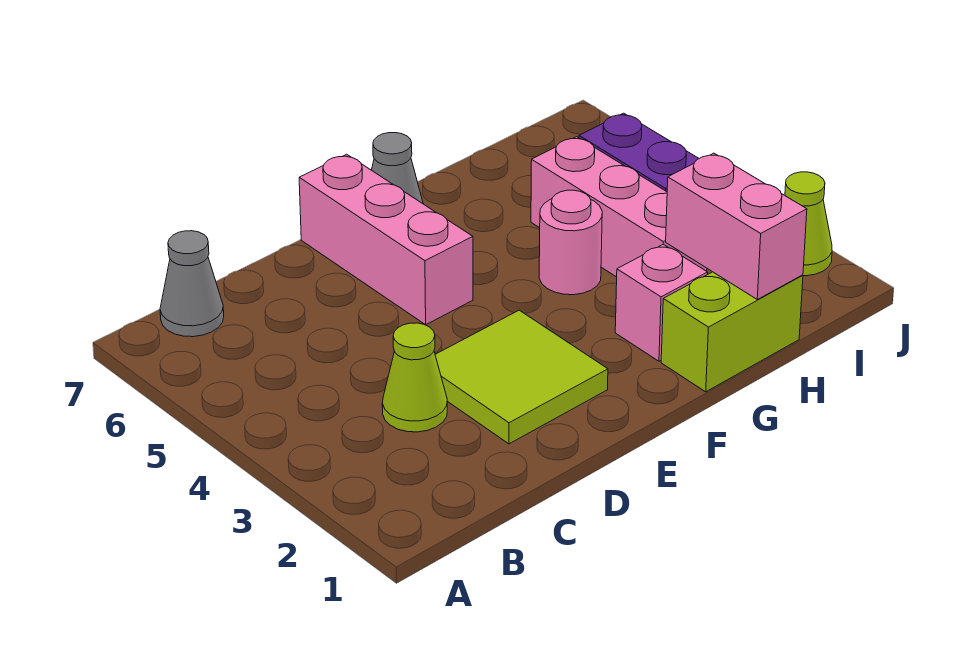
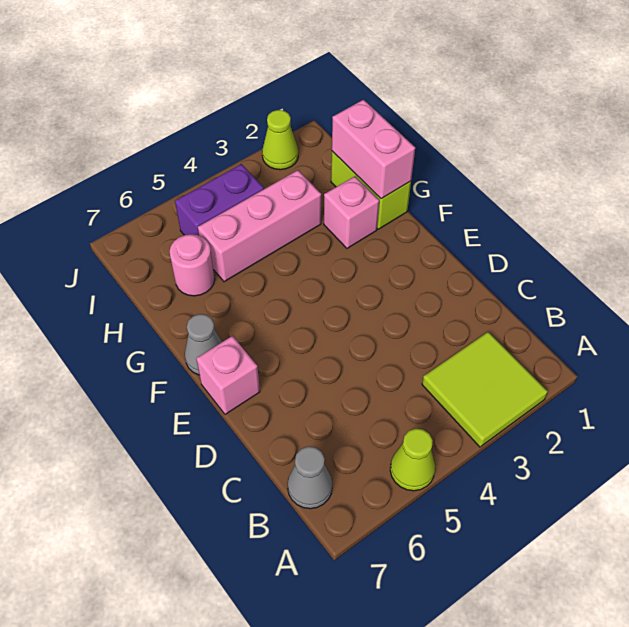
lime 1x1 cone [382,323,447,432] -> lime 1x1 cone moved to [390,429,435,491]
lime 2x2 tile [435,310,608,444] -> lime 2x2 tile moved to [422,332,548,447]
pink 1x3 brick [299,154,473,325] -> pink 1x1 brick [196,336,260,414]
pink 1x1 round brick [539,190,602,295] -> pink 1x1 round brick moved to [170,234,215,296]
pink 1x2 brick [666,153,807,299] -> pink 1x2 brick turned to [332,100,415,199]

